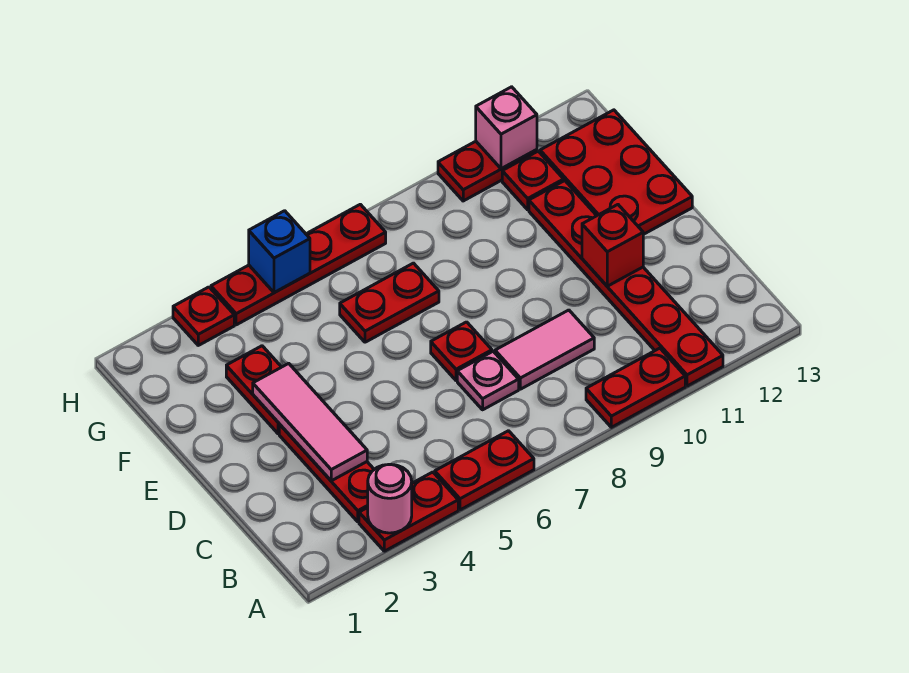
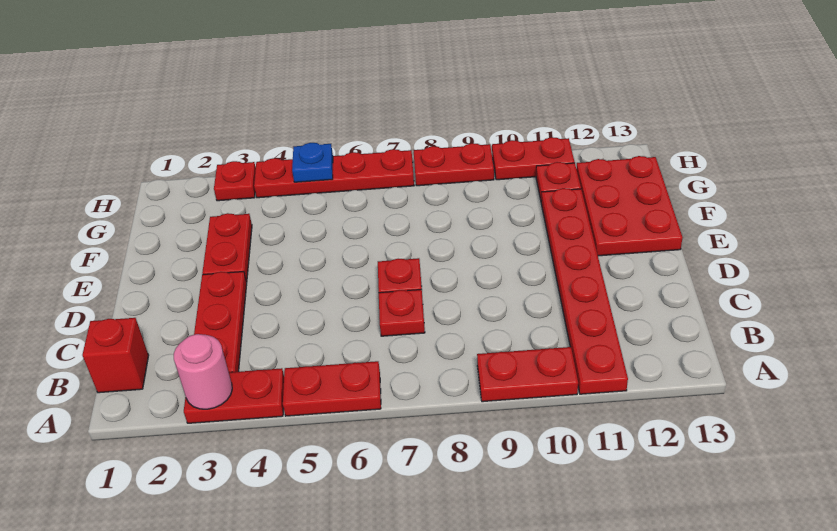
pink 1x3 tile [253,363,367,481] -> none
pink 1x1 plate [457,351,519,410] -> red 1x1 plate [379,289,425,336]
pink 1x2 tile [495,310,594,389] -> none
red 1x1 brick [582,205,643,286] -> red 1x1 brick moved to [82,318,149,393]
red 1x2 plate [340,263,439,342] -> red 1x2 plate moved to [413,143,494,186]
blue 1x1 brick [249,211,310,293] -> blue 1x1 plate [292,143,333,182]
pink 1x1 brick [476,87,537,169] -> none

